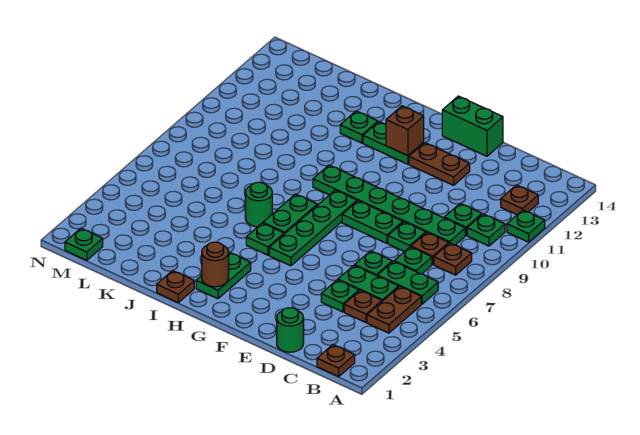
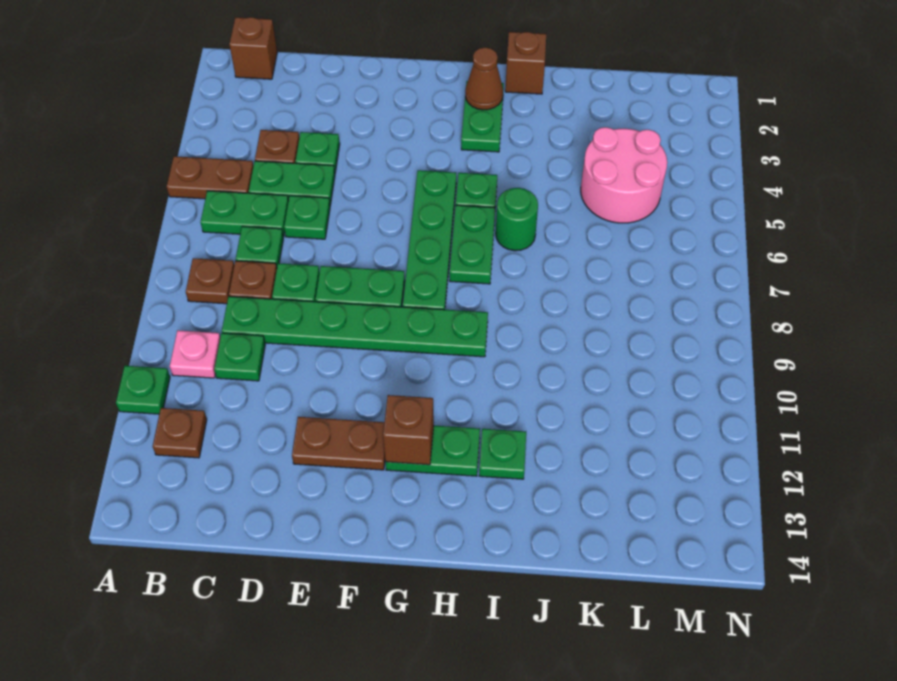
brown 1x1 plate [317,345,355,376] -> brown 1x1 brick [229,17,277,79]
brown 1x2 plate [367,287,421,333] -> brown 1x2 plate turned to [167,156,254,199]
green 1x1 plate [467,214,505,246] -> pink 1x1 plate [170,330,220,378]
green 1x1 round brick [277,308,304,352] -> none
green 1x2 brick [442,96,503,156] -> none
brown 1x1 round brick [202,242,229,287] -> brown 1x1 cone [465,47,503,110]
brown 1x1 plate [157,271,194,302] -> brown 1x1 brick [505,32,546,94]
none -> pink 2x2 round brick [581,127,667,223]
green 1x1 plate [65,228,103,260] -> none

